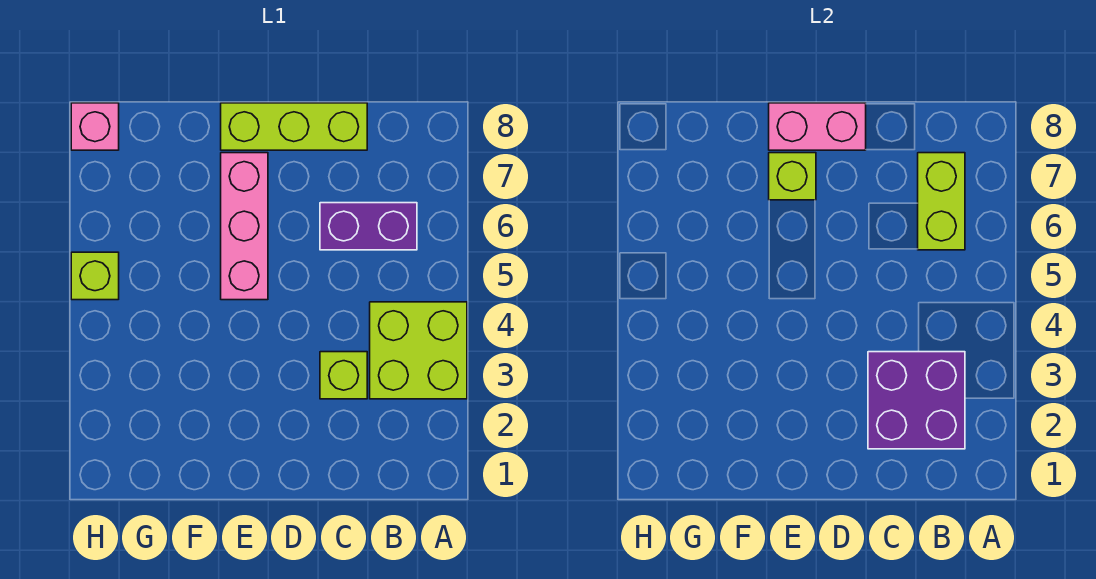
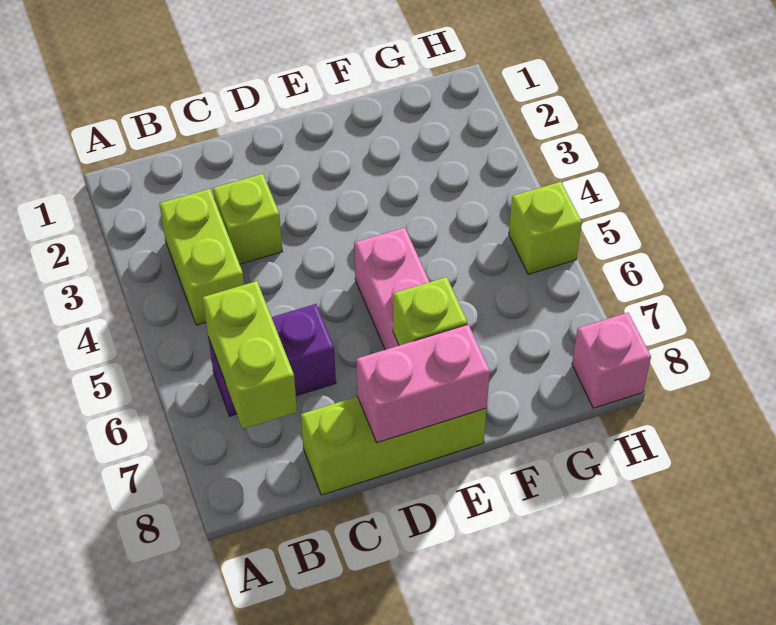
lime 2x2 brick [370,302,467,399] -> lime 1x2 brick [159,189,244,325]
purple 2x2 brick [868,352,965,449] -> none

